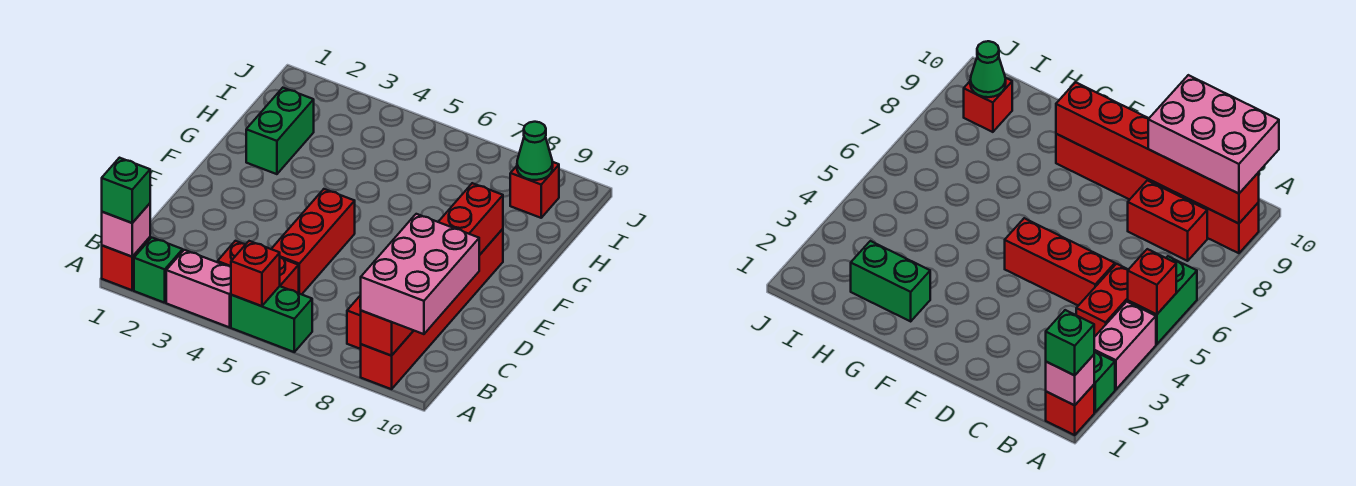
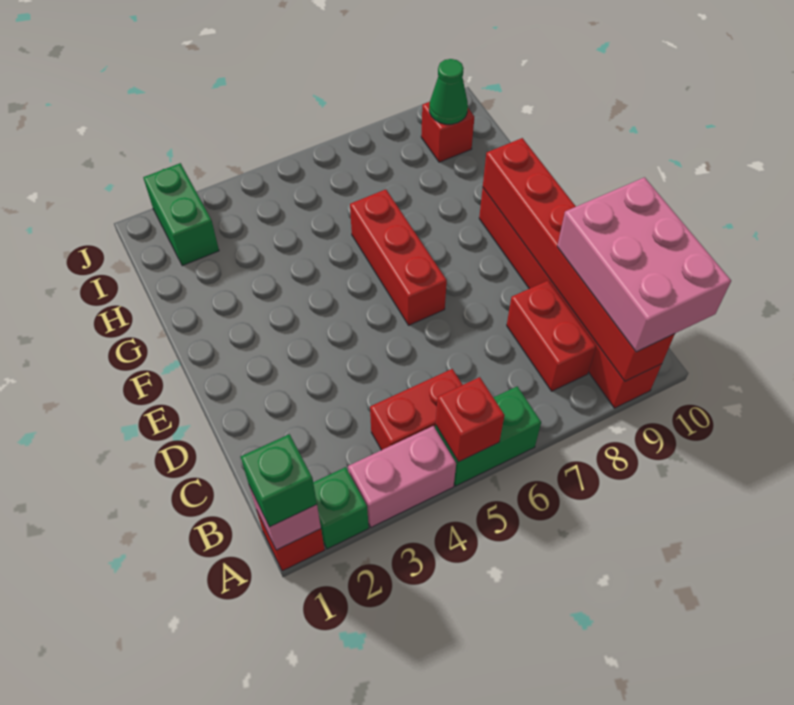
red 1x3 brick [272,189,355,294] -> red 1x3 brick moved to [350,189,447,325]
green 1x2 brick [246,88,314,174] -> green 1x2 brick moved to [143,163,219,266]

